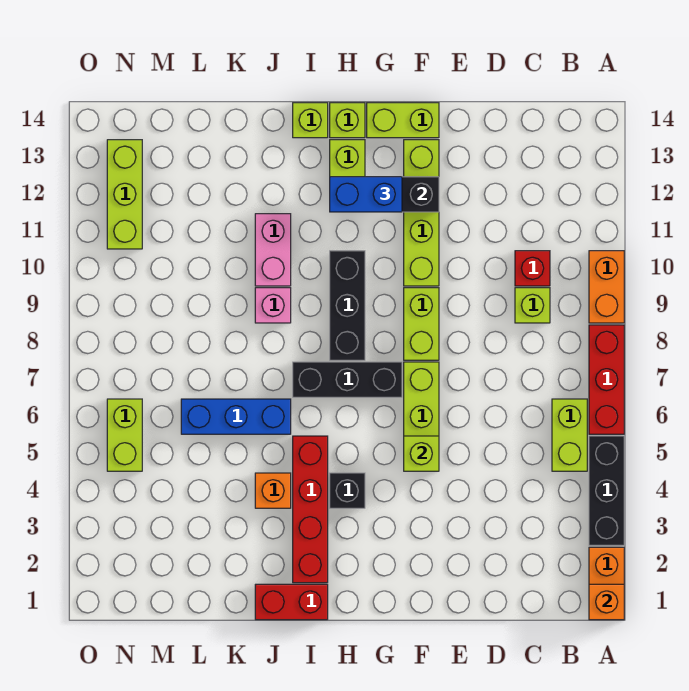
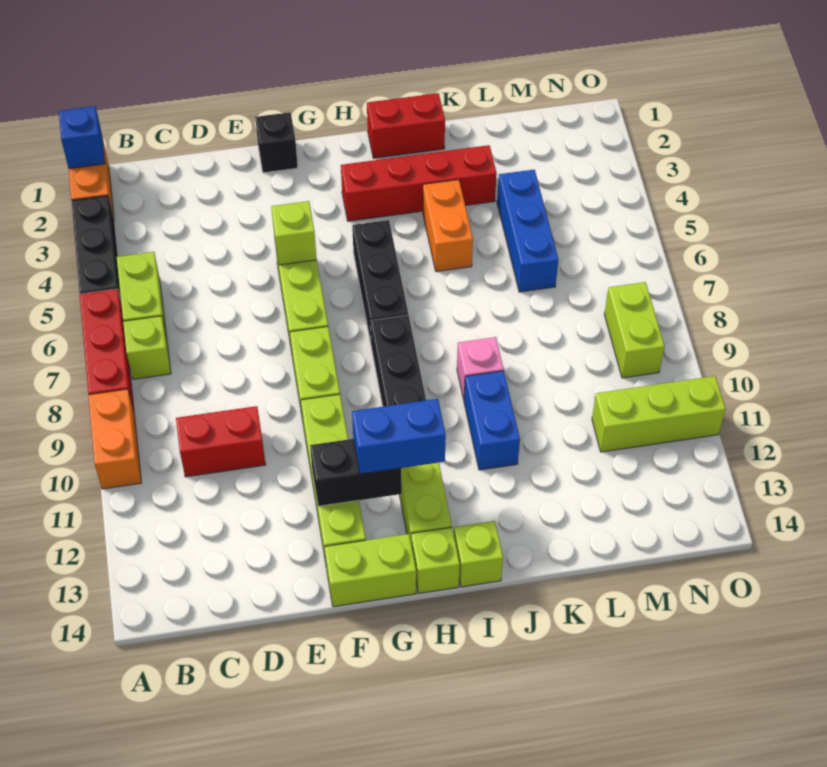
orange 1x1 brick [589,584,624,620] -> blue 1x1 brick [59,106,105,169]
lime 1x1 brick [515,288,550,323] -> lime 1x1 brick moved to [123,316,171,379]
red 1x1 brick [515,251,550,286] -> red 1x2 brick [176,406,266,477]
black 1x3 brick [293,362,402,397] -> black 1x3 brick turned to [352,220,408,342]
black 1x1 brick [330,473,365,508] -> black 1x1 brick moved to [255,112,298,173]
red 1x4 brick [293,436,328,583] -> red 1x4 brick turned to [341,145,497,221]
orange 1x1 brick [255,473,291,508] -> orange 1x2 brick [423,180,473,272]
blue 1x3 brick [181,399,291,434] -> blue 1x3 brick turned to [497,170,558,292]
pink 1x2 brick [255,214,291,286] -> blue 1x2 brick [464,371,520,470]
lime 1x2 brick [107,399,142,471] -> lime 1x2 brick moved to [604,282,665,378]
lime 1x3 brick [107,140,142,249] -> lime 1x3 brick turned to [592,376,725,452]

